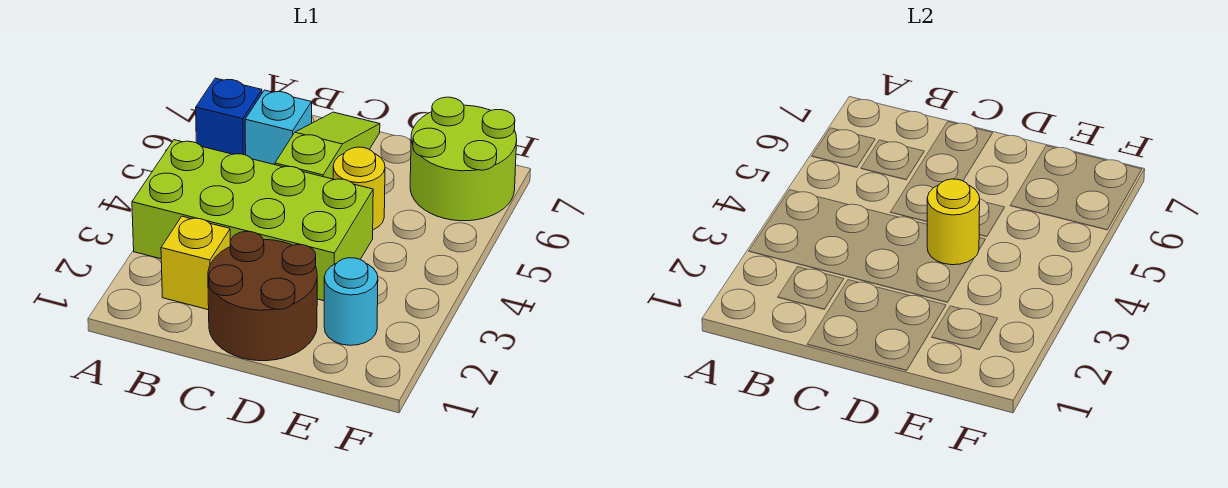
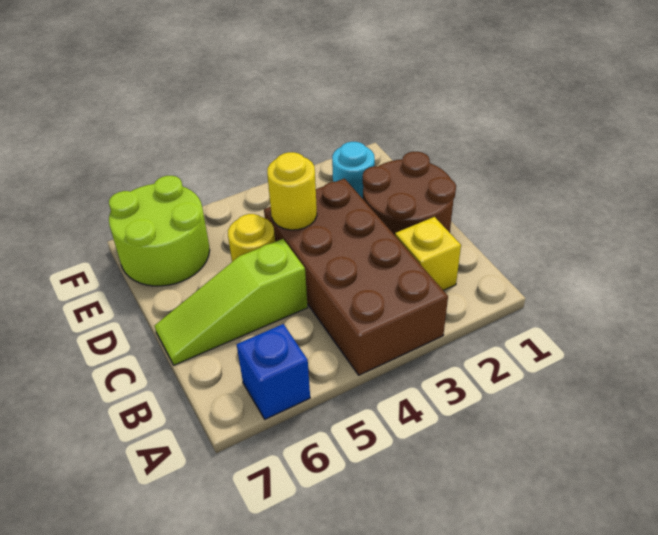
lime 2x4 brick [132,140,373,301] -> brown 2x4 brick [264,179,448,375]
cyan 1x1 brick [245,90,312,165] -> none

